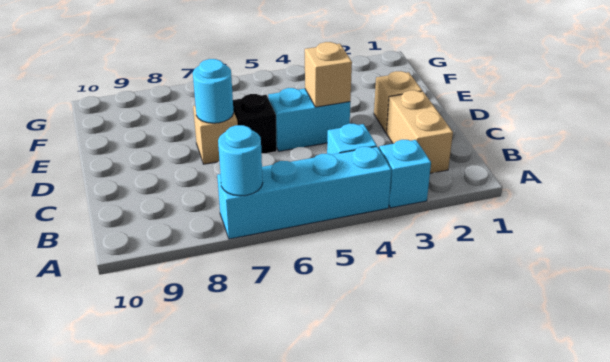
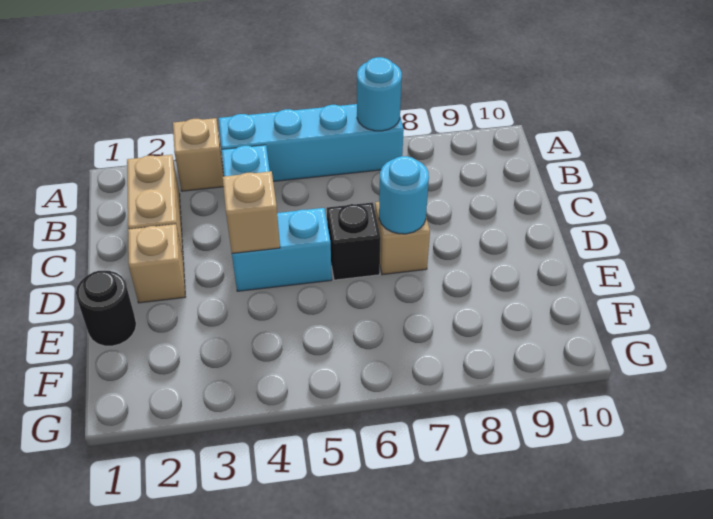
cyan 1x1 brick [379,140,431,208] -> tan 1x1 brick [173,118,224,191]
none -> black 1x1 round brick [76,271,136,346]

